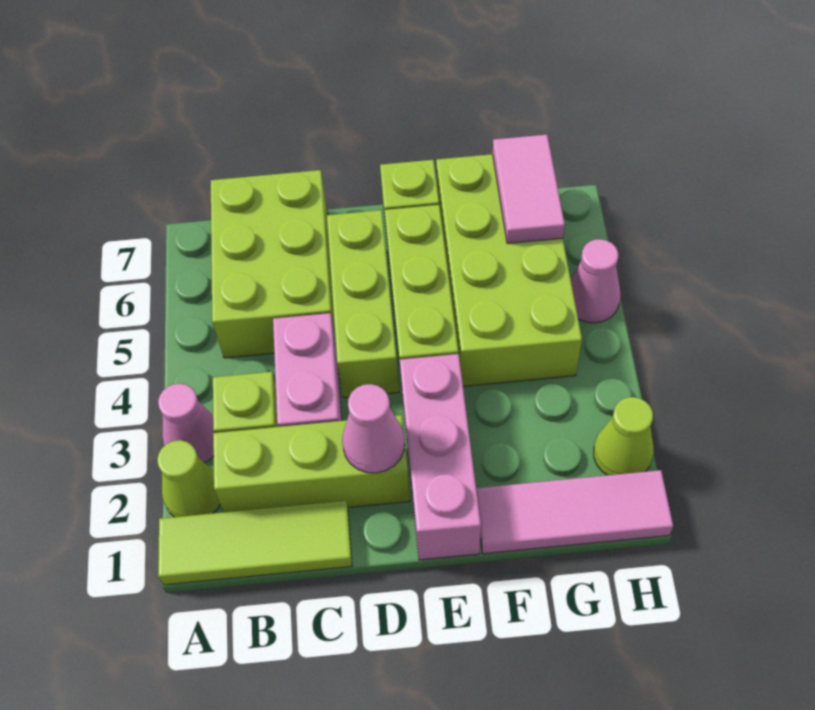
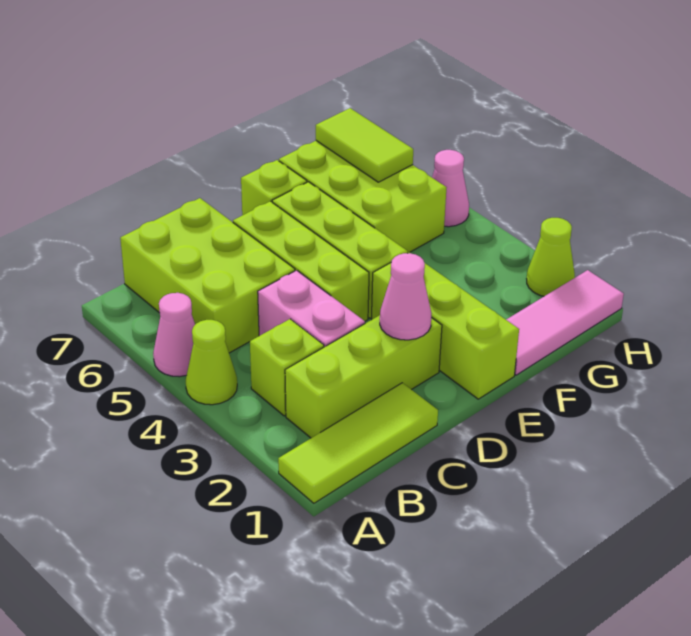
lime 1x1 cone [157,440,220,517] -> lime 1x1 cone moved to [186,320,237,405]
pink 1x1 cone [158,384,214,463] -> pink 1x1 cone moved to [153,293,195,377]
pink 1x3 brick [400,354,481,560] -> lime 1x3 brick [371,252,519,399]
lime 2x4 brick [436,154,582,386] -> lime 2x3 brick [279,141,447,253]
pink 1x2 tile [493,135,565,243] -> lime 1x2 tile [316,108,413,182]

